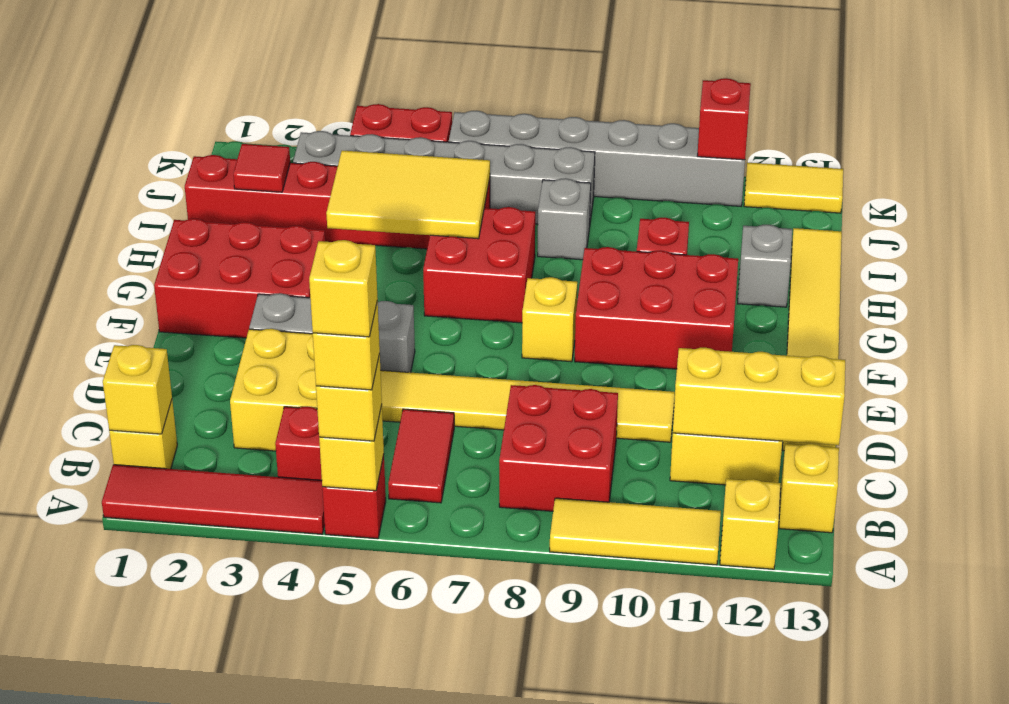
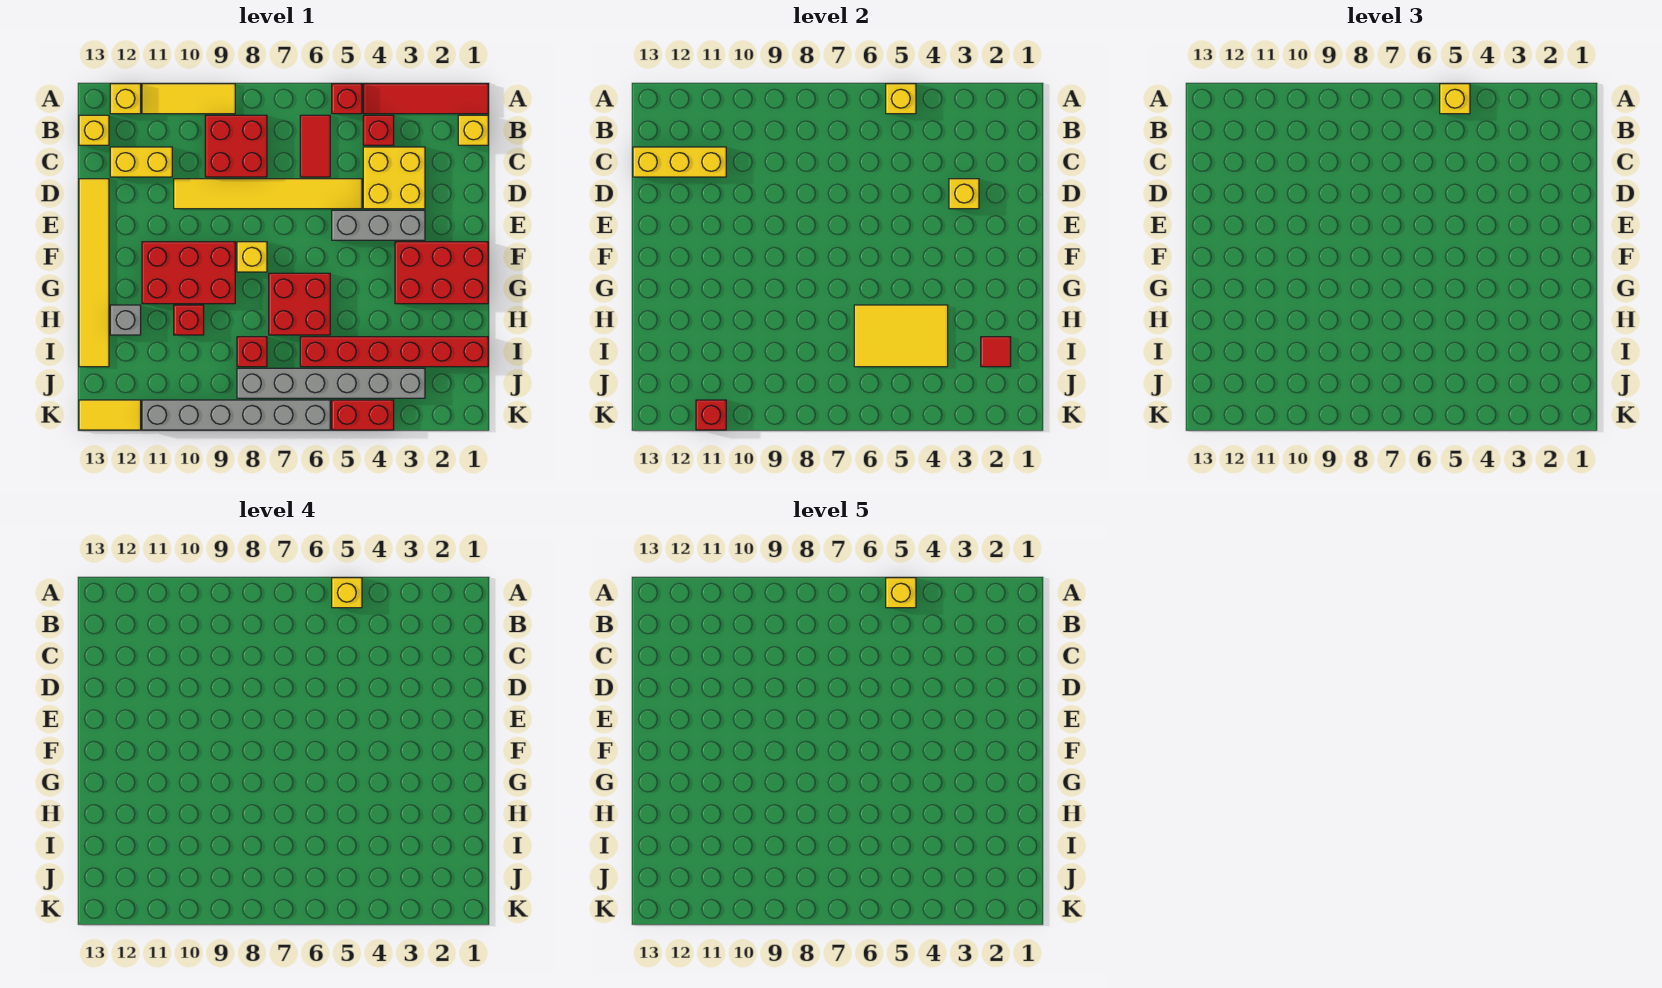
yellow 1x1 brick [103,345,172,434] -> yellow 1x1 brick moved to [949,179,979,209]
grey 1x1 brick [538,178,591,260] -> red 1x1 brick [237,337,267,367]

